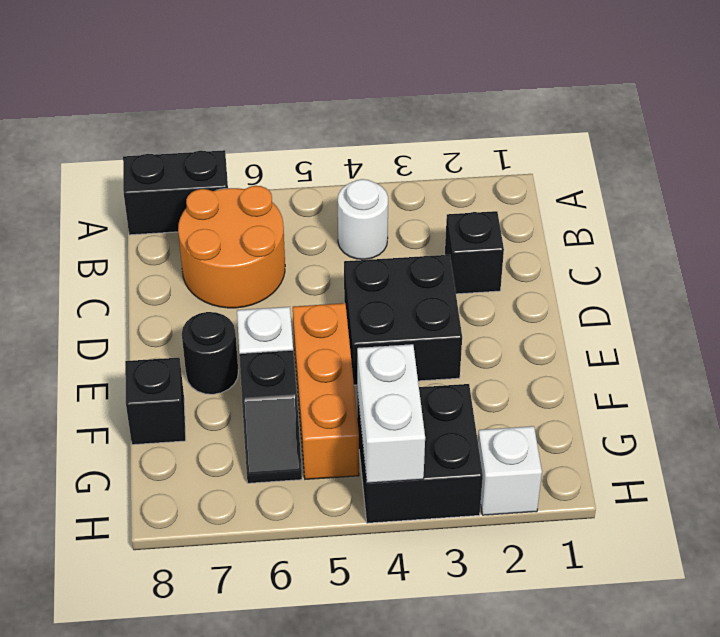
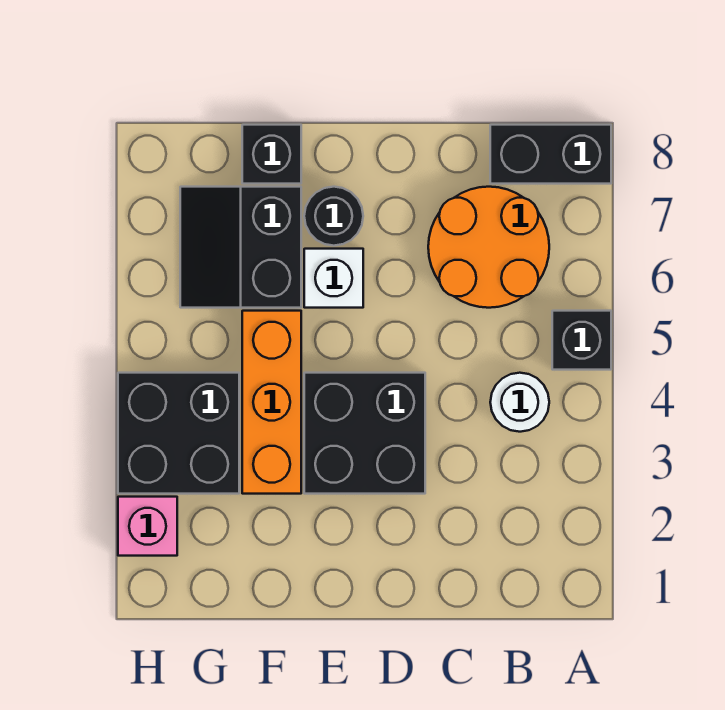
black 1x2 brick [123,150,228,235] -> black 1x2 brick turned to [490,125,611,184]
black 1x1 brick [445,211,504,294] -> black 1x1 brick moved to [552,311,611,370]
orange 1x3 brick [293,303,359,479] -> orange 1x3 brick turned to [242,311,301,494]
black 1x2 slope [239,350,302,483] -> black 2x2 slope [180,187,301,308]
white 1x2 brick [357,344,425,483] -> none
white 1x1 brick [478,426,542,515] -> pink 1x1 brick [118,497,177,556]

